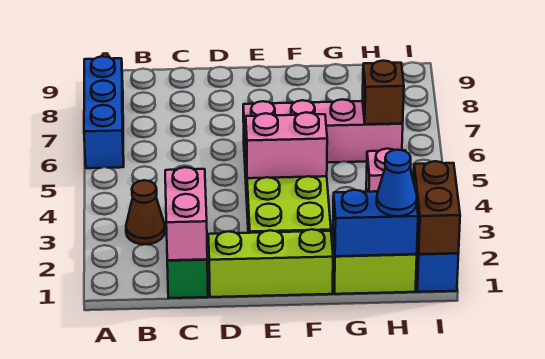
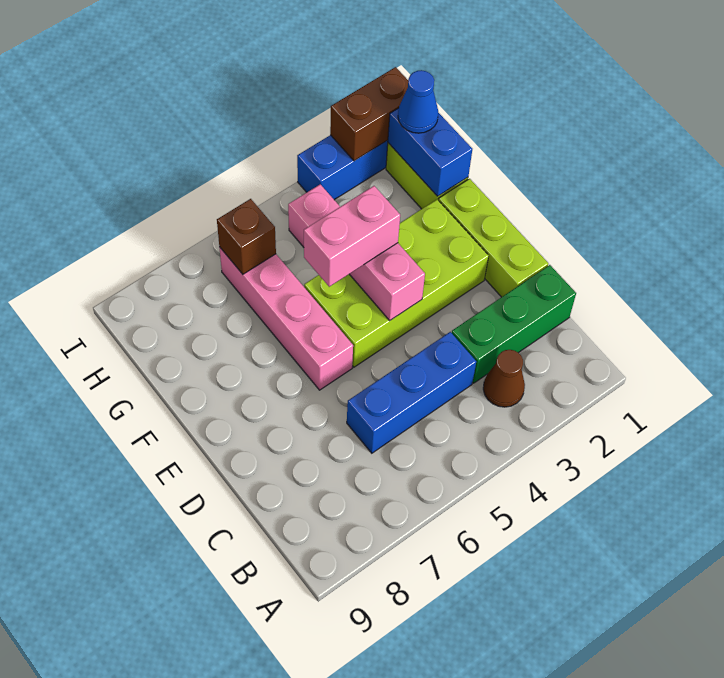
blue 1x3 brick [84,56,124,168] -> blue 1x3 brick moved to [347,332,476,453]
pink 1x2 brick [165,167,207,260] -> pink 1x2 brick moved to [304,186,400,287]

